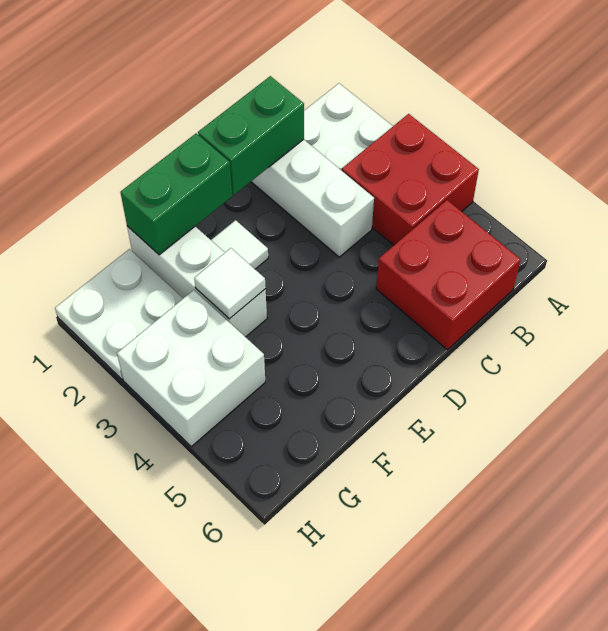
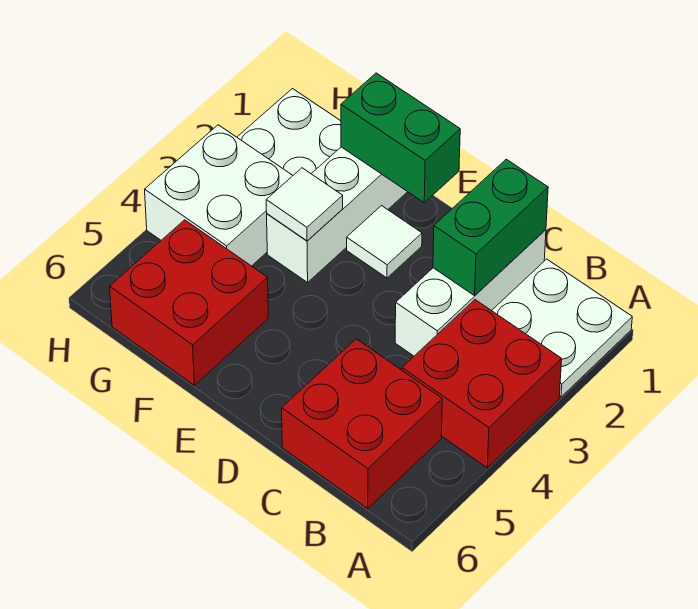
green 1x2 brick [198,76,304,195] -> green 1x2 brick turned to [433,159,548,296]
none -> red 2x2 brick [110,220,268,385]

